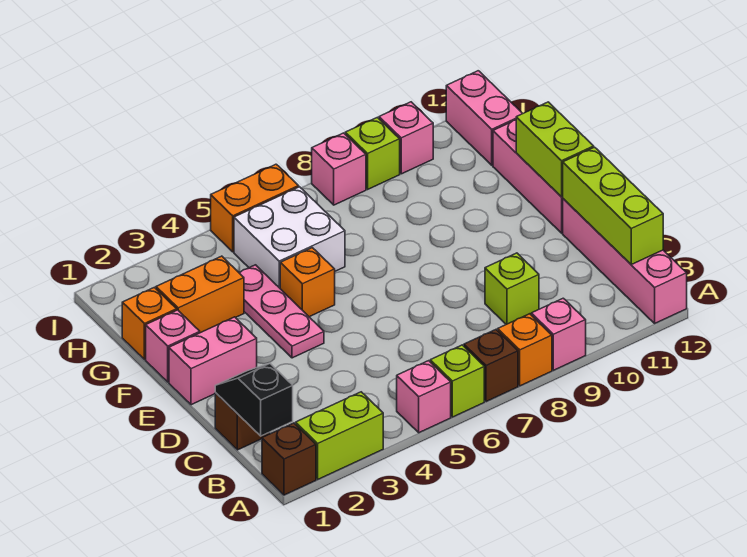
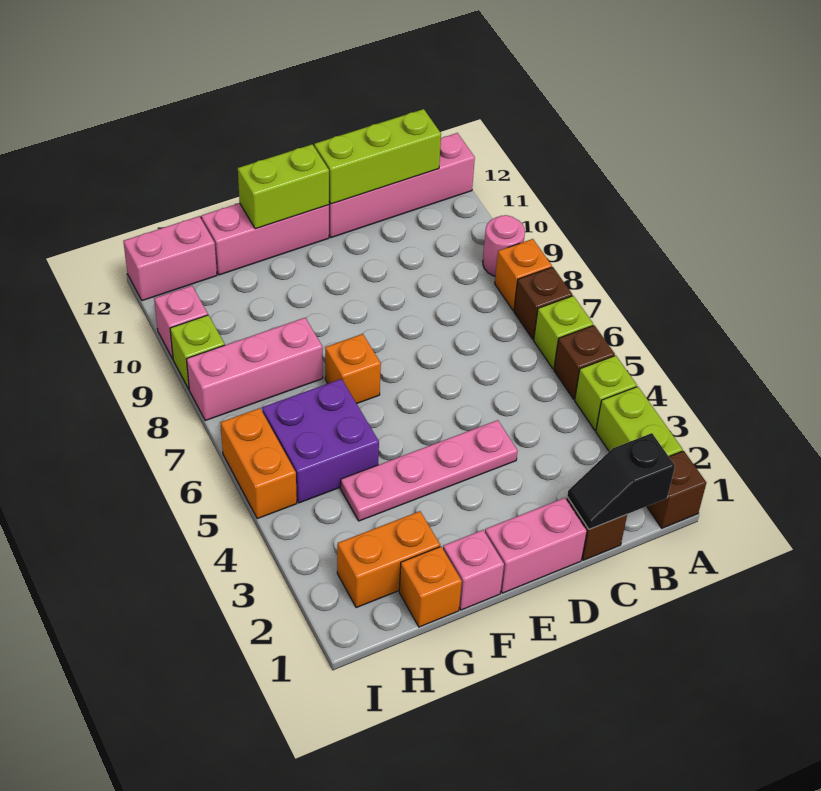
pink 1x1 brick [397,361,451,433] -> brown 1x1 brick [554,325,615,399]
pink 1x1 brick [531,298,586,370] -> pink 1x1 round brick [483,215,525,276]
lime 1x1 brick [485,253,539,324] -> lime 1x1 brick moved to [575,356,637,430]
pink 1x2 brick [169,317,257,405] -> pink 1x2 brick turned to [485,498,587,593]
pink 1x3 plate [239,265,324,358] -> pink 1x4 plate [340,420,518,521]
orange 1x1 brick [280,248,335,317] -> orange 1x1 brick moved to [325,334,381,404]
orange 1x2 brick [156,256,244,333] -> orange 1x2 brick turned to [337,511,440,608]
white 2x2 brick [234,187,345,288] -> purple 2x2 brick [262,379,379,503]
pink 1x1 brick [312,133,366,205] -> pink 1x3 brick [187,318,323,421]

